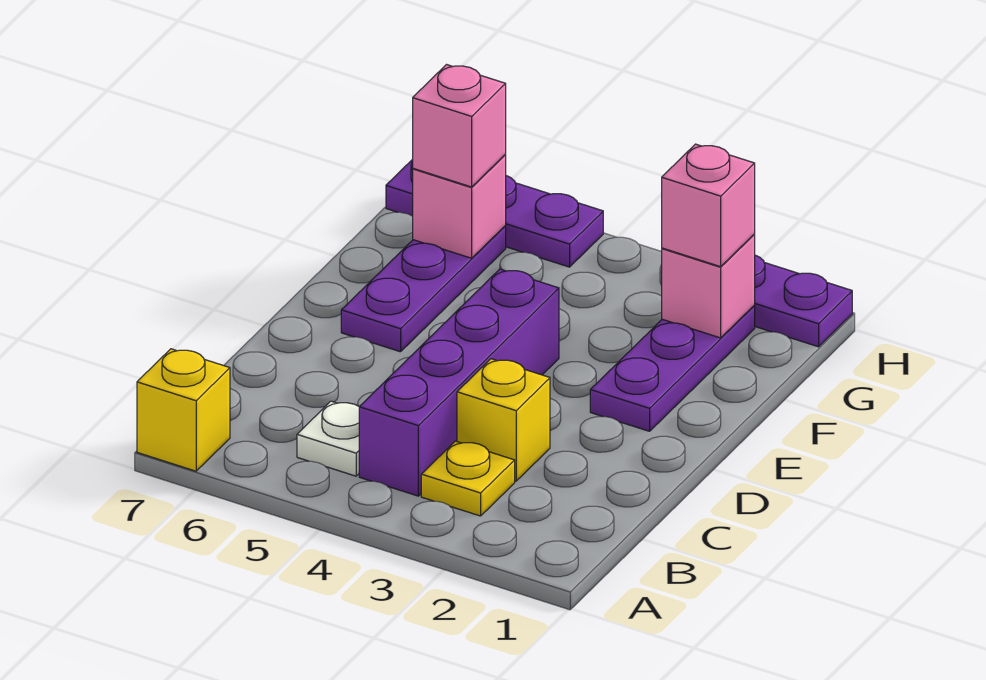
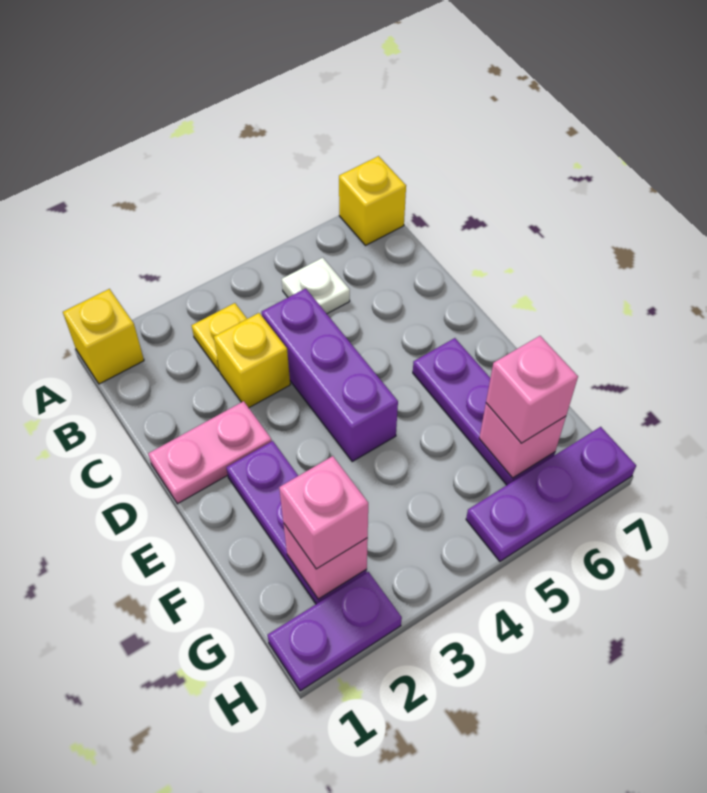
none -> yellow 1x1 brick [63,289,144,384]
purple 1x4 brick [359,269,559,496] -> purple 1x3 brick [262,288,398,461]
none -> pink 1x2 plate [148,401,272,504]

